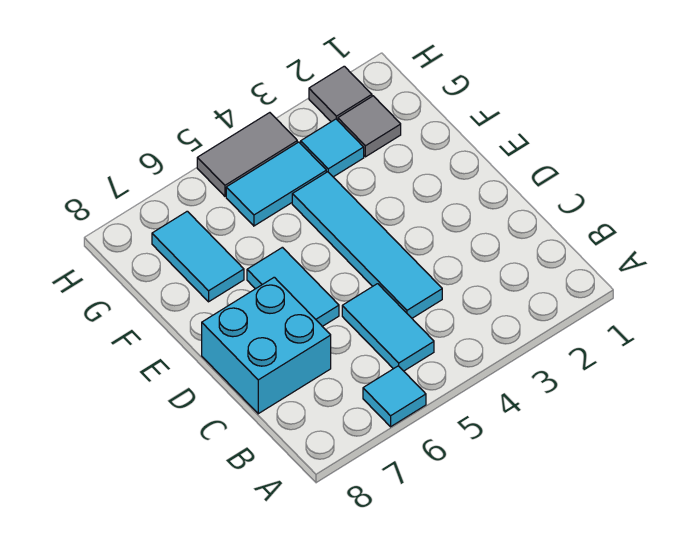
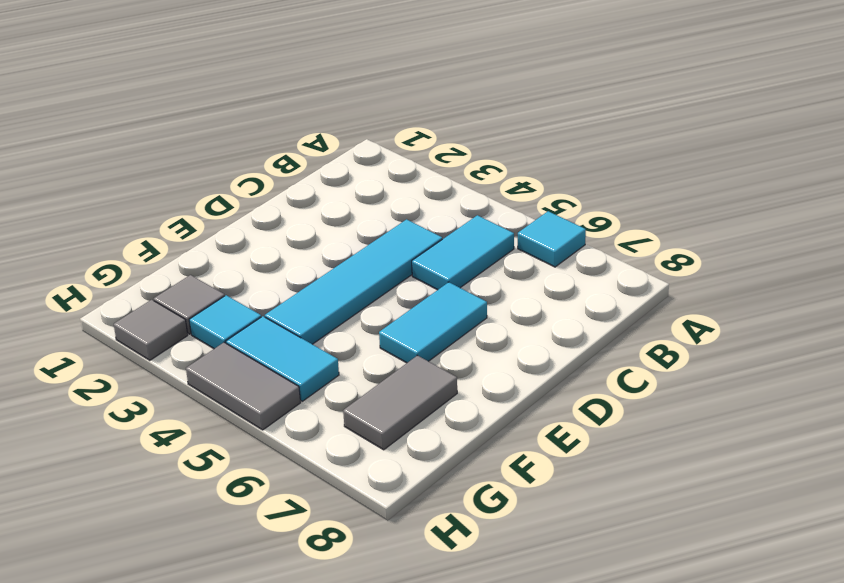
cyan 2x2 brick [202,277,331,414] -> none
cyan 1x2 tile [152,211,244,302] -> grey 1x2 tile [343,355,457,450]

